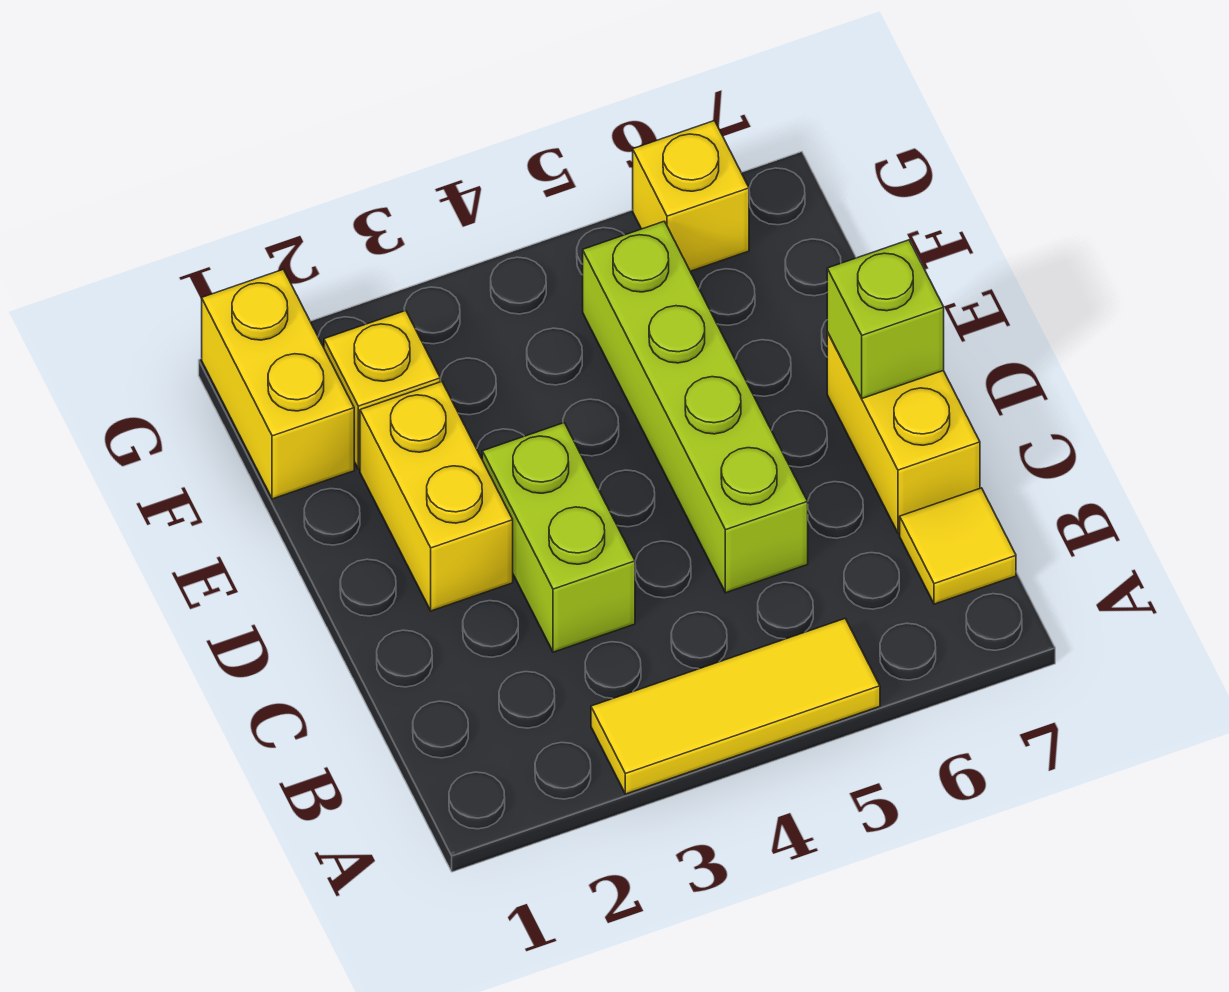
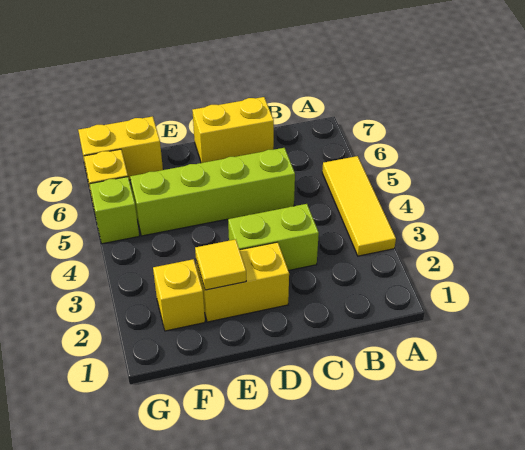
yellow 1x1 tile [900,488,1016,604] -> yellow 1x1 tile moved to [195,239,246,290]
lime 1x1 brick [827,240,944,398] -> lime 1x1 brick moved to [90,177,139,244]
yellow 1x2 brick [202,269,354,499] -> yellow 1x2 brick moved to [78,116,163,180]

